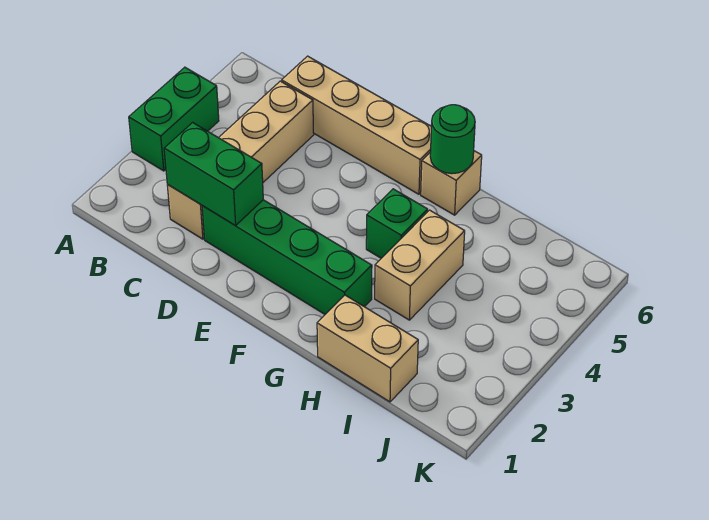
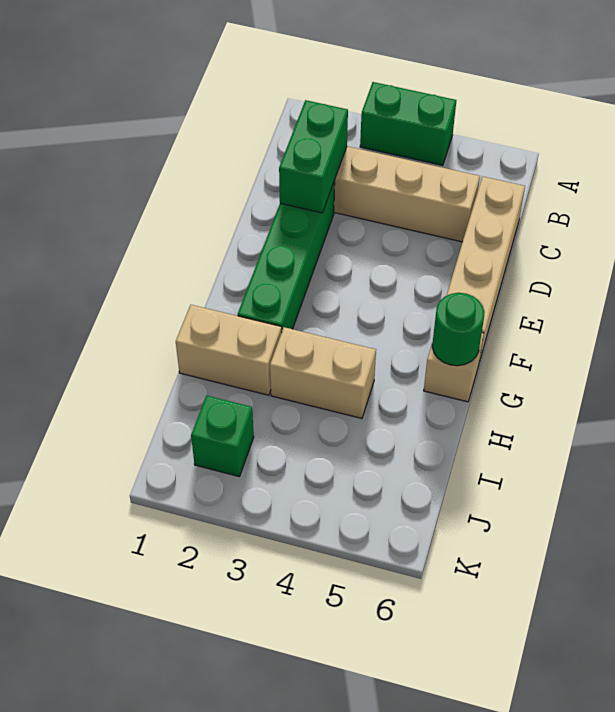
green 1x1 brick [366,189,428,258] -> green 1x1 brick moved to [191,395,254,477]
tan 1x2 brick [317,295,418,402] -> tan 1x2 brick turned to [176,305,282,395]

